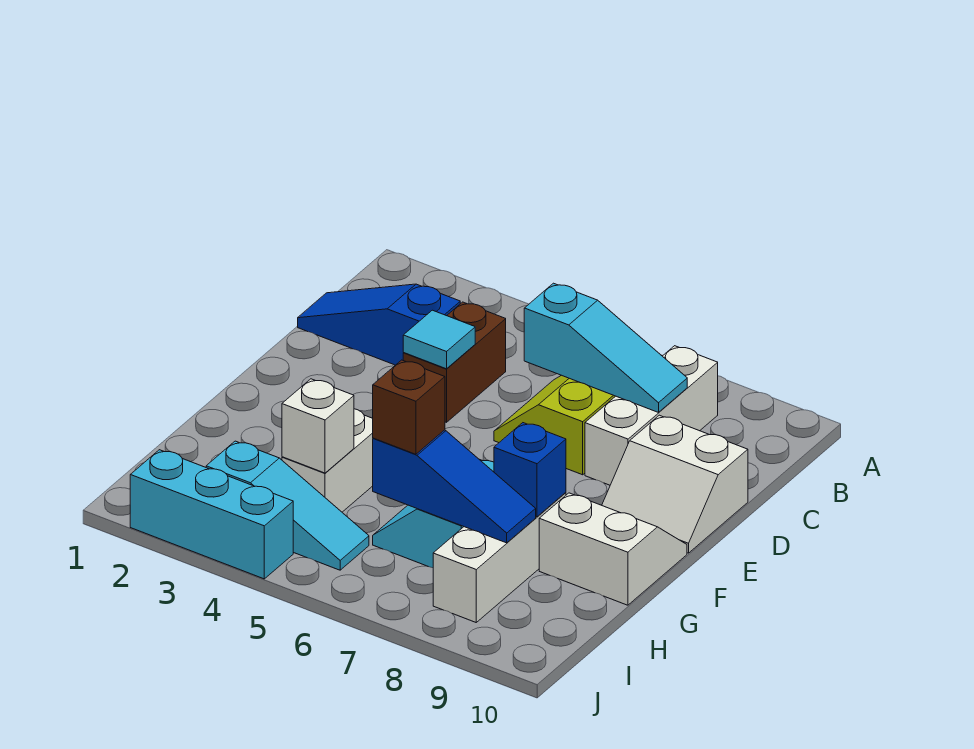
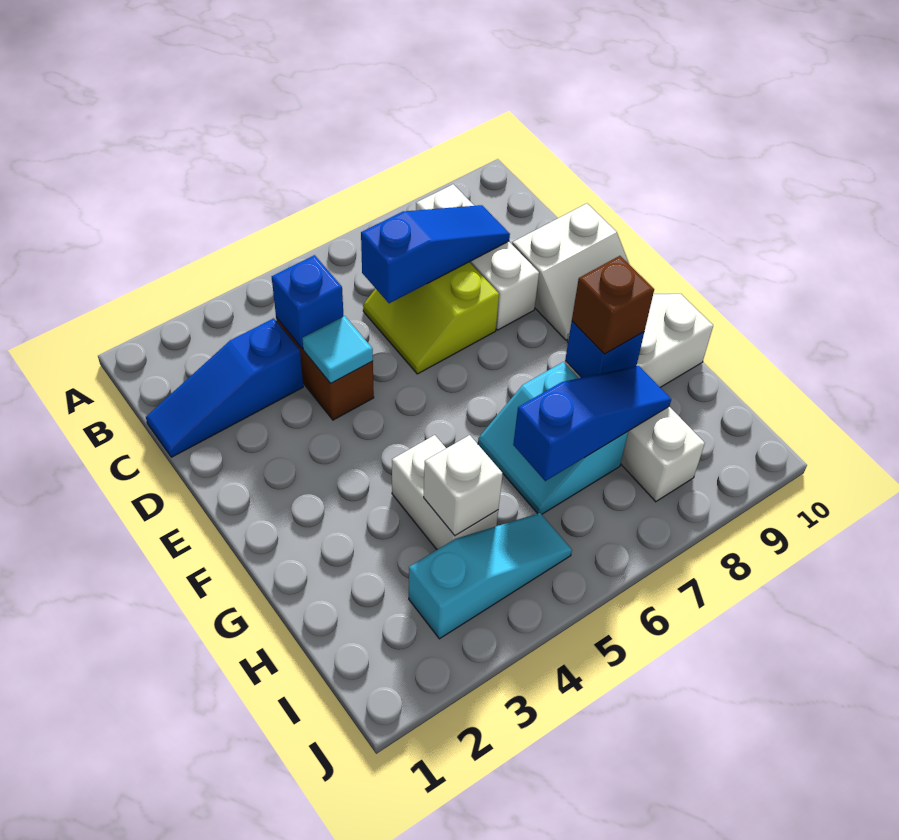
none -> blue 1x1 brick [272,255,343,349]
cyan 1x3 slope [524,283,687,412] -> blue 1x3 slope [361,205,510,303]
brown 1x1 brick [373,360,445,454] -> brown 1x1 brick moved to [572,256,654,354]
cyan 1x3 brick [130,450,293,579] -> none

